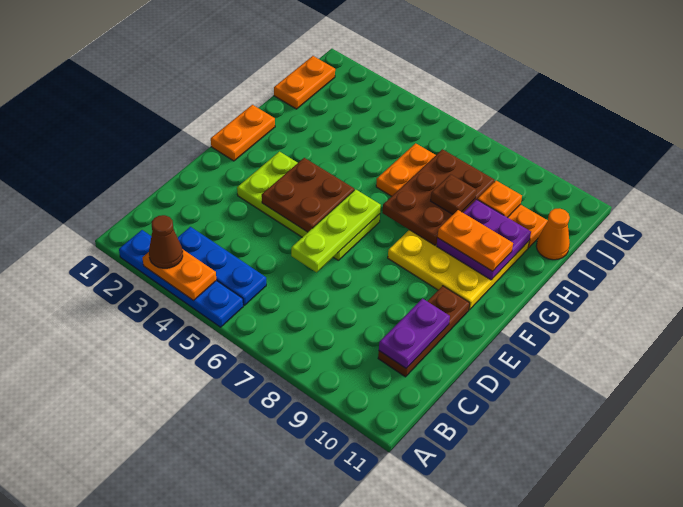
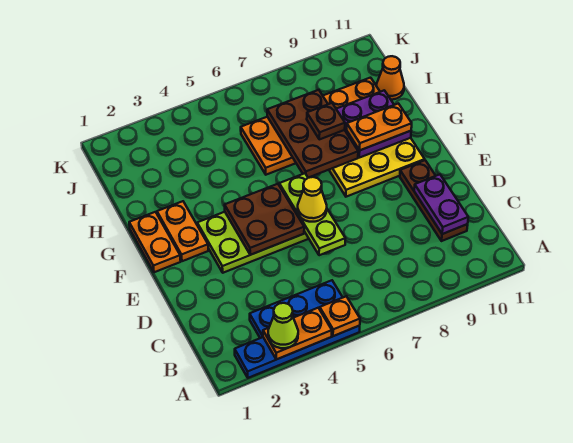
brown 1x1 cone [149,215,183,268] -> lime 1x1 cone [268,303,298,348]
none -> yellow 1x1 cone [298,177,327,222]
orange 1x2 plate [274,56,335,109] -> orange 1x2 plate moved to [157,201,208,261]
orange 1x1 plate [477,181,522,218] -> orange 1x1 plate moved to [320,296,360,336]

